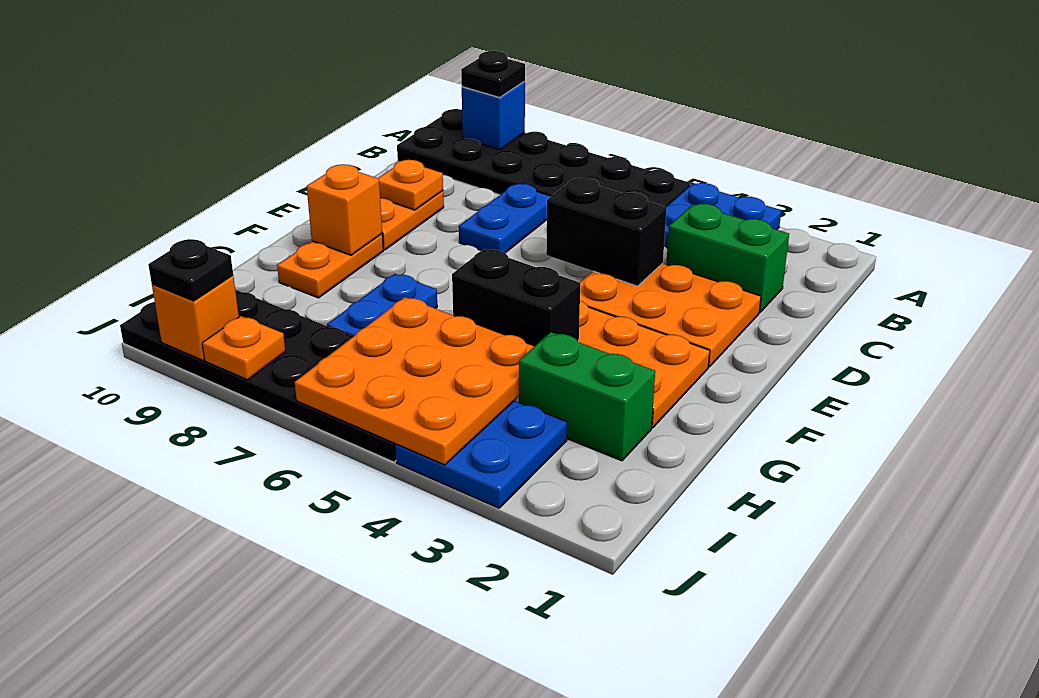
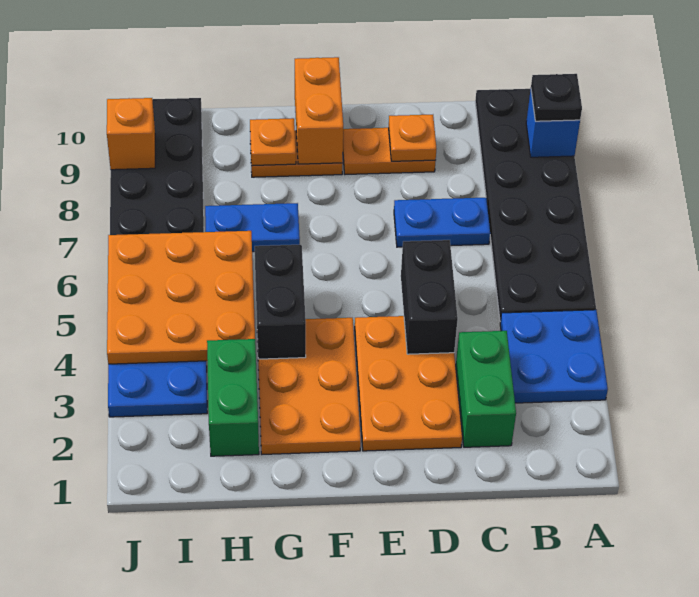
orange 1x1 brick [307,164,382,255] -> orange 1x2 brick [295,57,343,164]
orange 1x1 plate [202,316,285,380] -> orange 1x1 plate moved to [250,118,296,166]
black 1x1 plate [148,239,233,301] -> none

